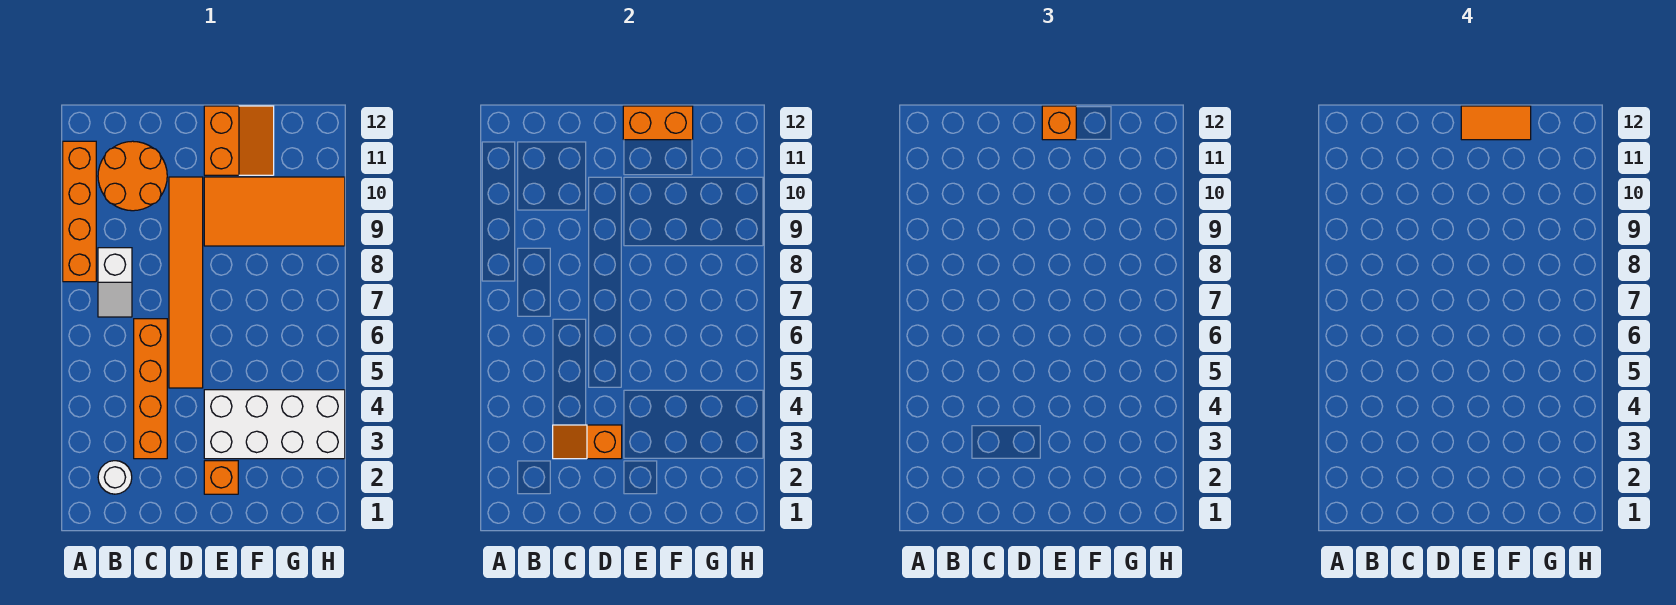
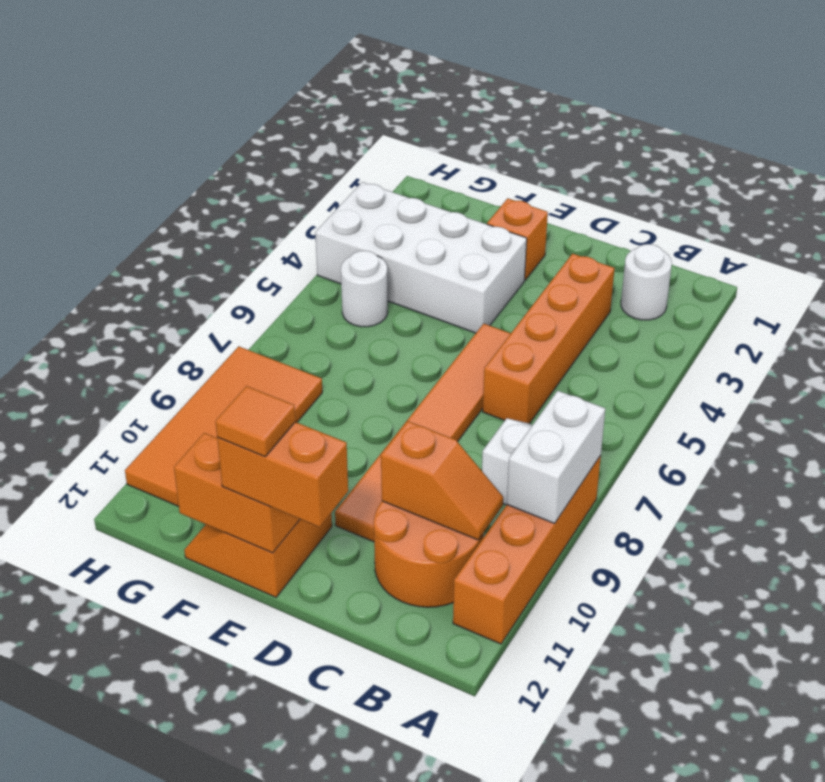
none -> white 1x2 brick [507,391,605,523]
orange 1x2 slope [553,425,622,459] -> orange 1x2 slope moved to [381,421,503,540]
orange 2x4 tile [204,177,345,246] -> orange 2x4 tile turned to [125,346,322,506]
orange 1x1 brick [1042,106,1076,140] -> orange 1x2 brick [217,422,348,527]
orange 1x2 tile [1461,106,1531,140] -> orange 1x1 tile [216,386,295,456]
none -> white 1x1 round brick [341,251,388,327]

